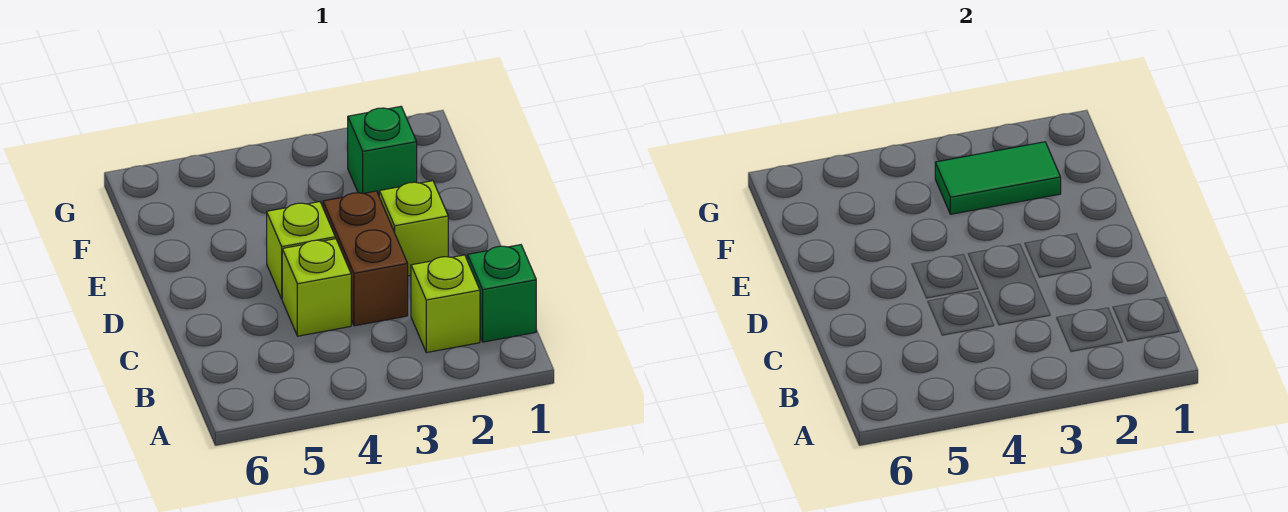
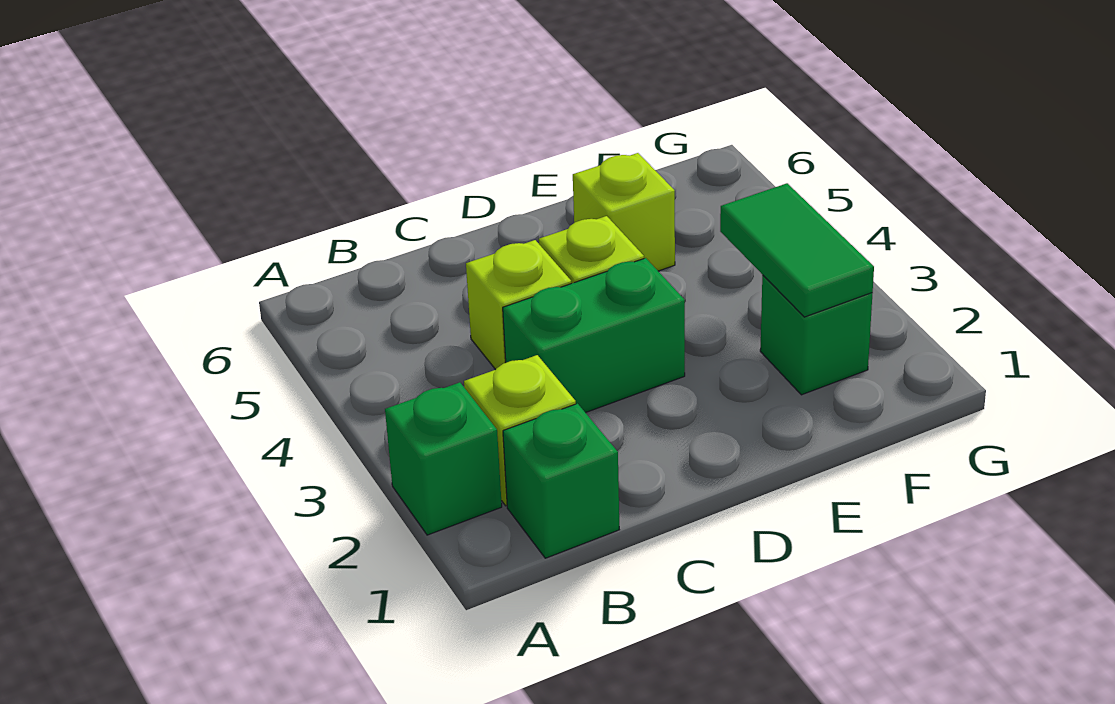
none -> green 1x1 brick [385,382,502,535]
brown 1x2 brick [323,191,408,326] -> green 1x2 brick [503,258,685,413]
lime 1x1 brick [379,181,448,276] -> lime 1x1 brick moved to [573,153,675,271]

